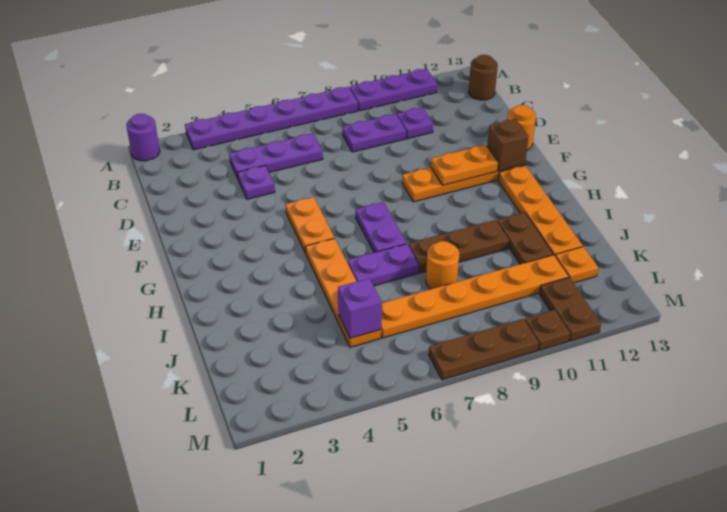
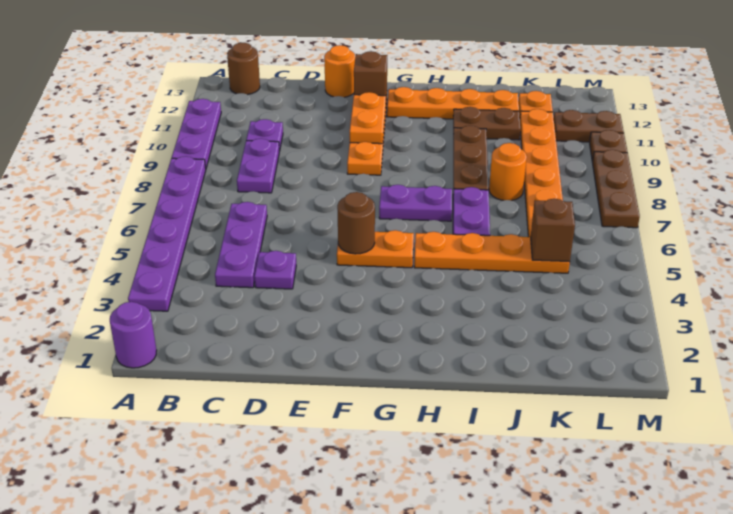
none -> brown 1x1 round brick [337,192,375,254]
purple 1x1 brick [338,278,382,338] -> brown 1x1 brick [531,199,575,262]

